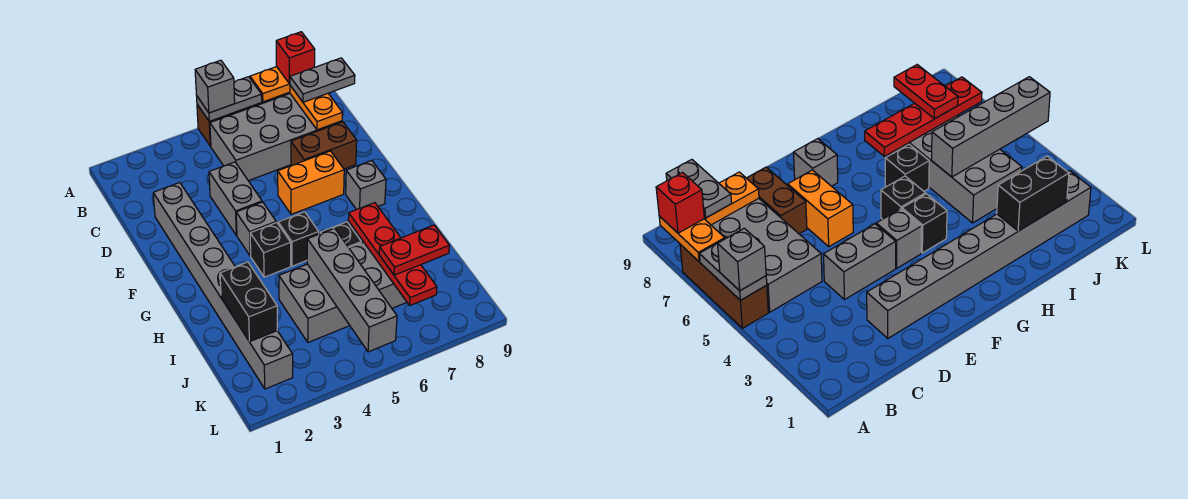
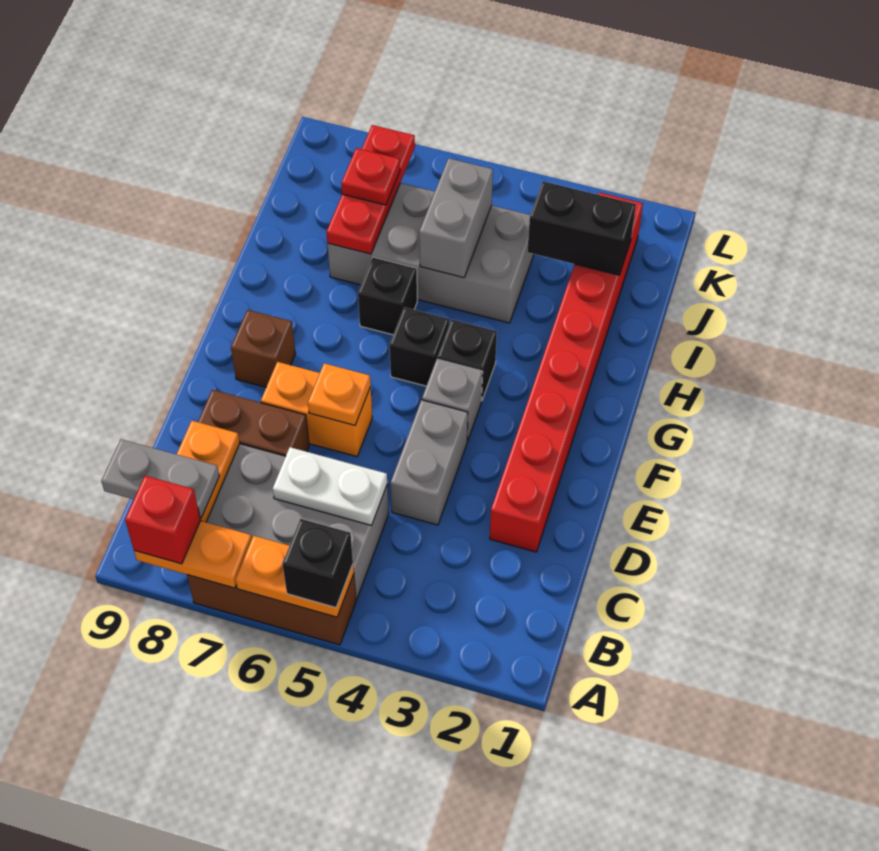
grey 1x2 plate [197,77,262,121] -> orange 1x2 plate [236,536,354,617]
grey 1x1 brick [195,60,235,113] -> black 1x1 brick [283,519,353,608]
none -> white 1x2 plate [273,447,387,525]
grey 1x8 brick [153,183,293,389] -> red 1x8 brick [490,192,643,552]
none -> orange 1x1 plate [308,363,371,425]
grey 1x1 brick [346,161,386,210] -> brown 1x1 brick [231,310,296,387]
red 1x4 plate [348,203,437,305] -> red 1x3 plate [326,125,415,254]
black 1x2 brick [220,262,277,342] -> black 1x2 brick turned to [527,181,636,275]
grey 1x4 brick [307,228,397,352] -> grey 1x2 brick [419,158,493,278]
red 1x2 plate [379,225,449,275] -> red 1x1 plate [341,148,400,205]

